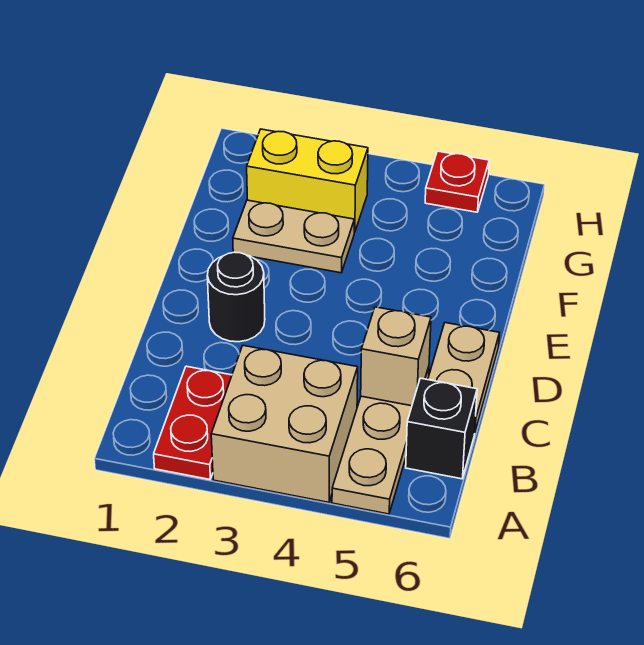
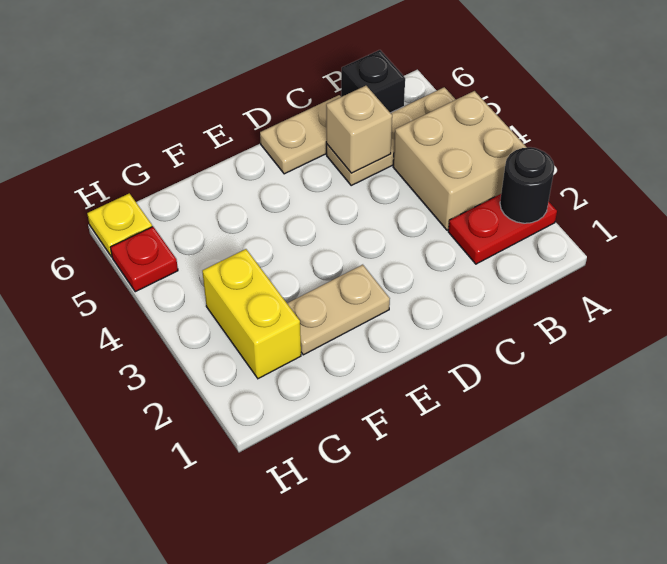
black 1x1 round brick [207,252,265,342] -> black 1x1 round brick moved to [500,147,554,223]
tan 1x2 plate [233,200,354,273] -> tan 1x2 plate turned to [287,265,390,355]
none -> yellow 1x1 plate [87,193,152,257]

